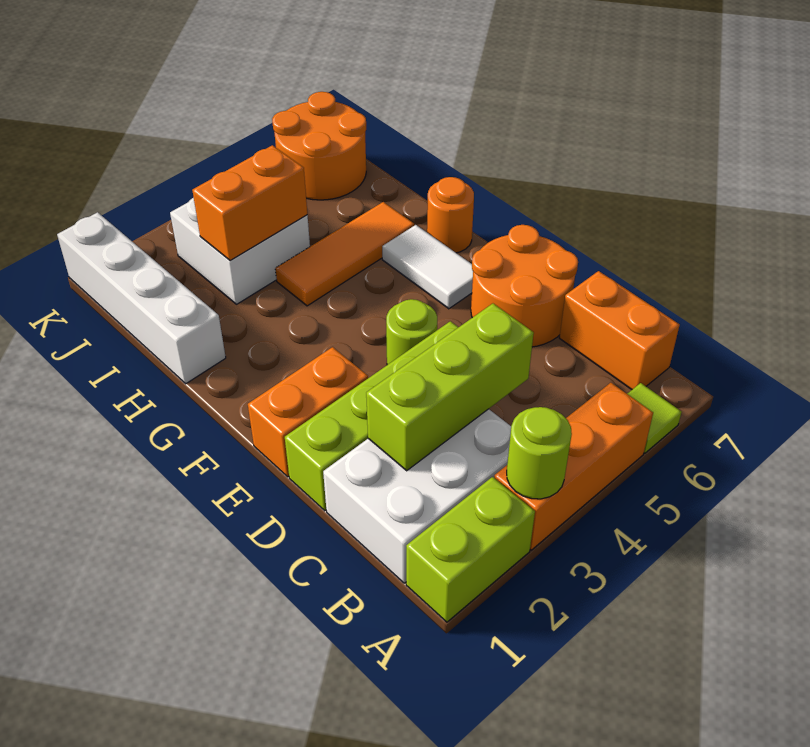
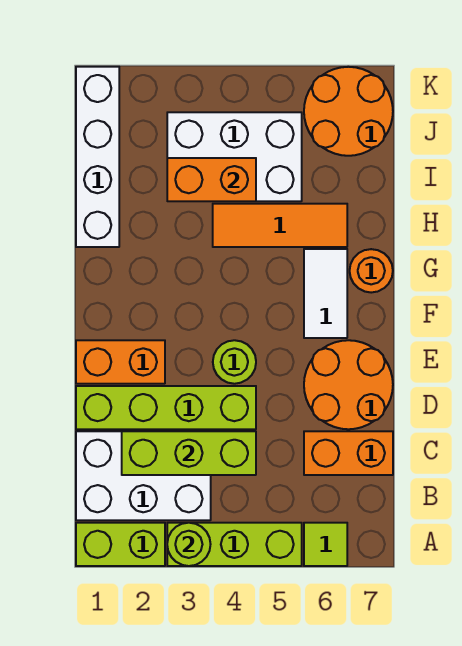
orange 1x3 brick [494,383,653,550] -> lime 1x3 brick [167,523,302,566]
orange 1x2 brick [559,271,680,389] -> orange 1x2 brick turned to [304,431,393,475]
white 2x2 brick [170,198,310,304] -> white 2x3 brick [167,112,302,201]

